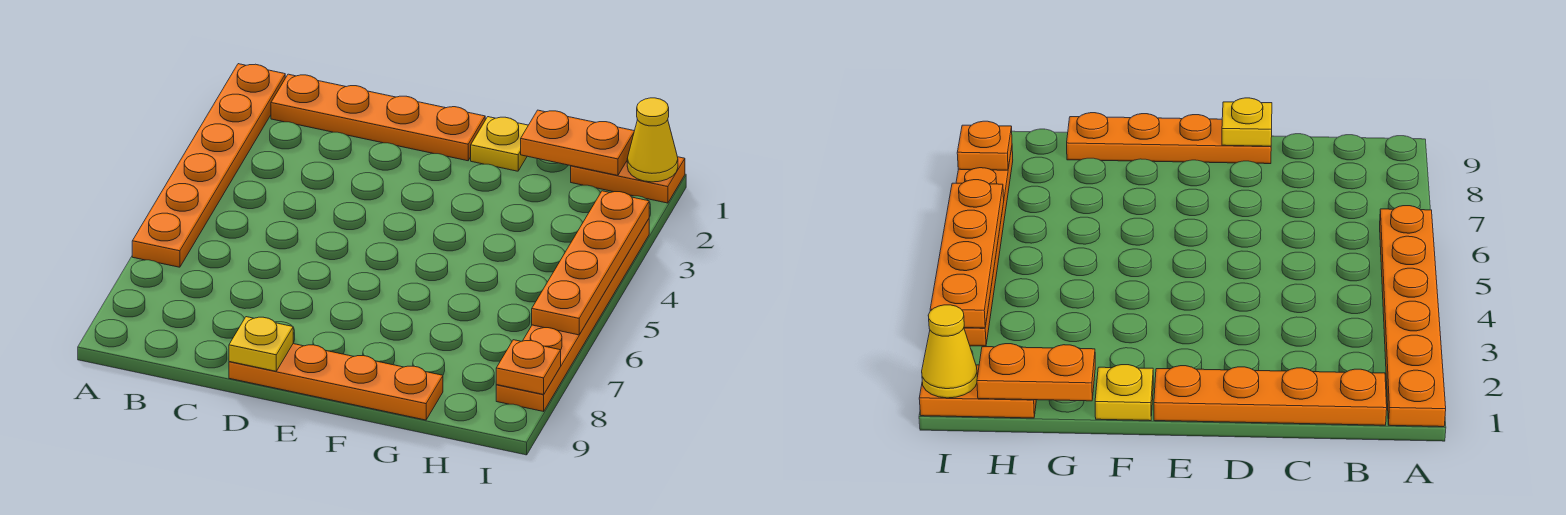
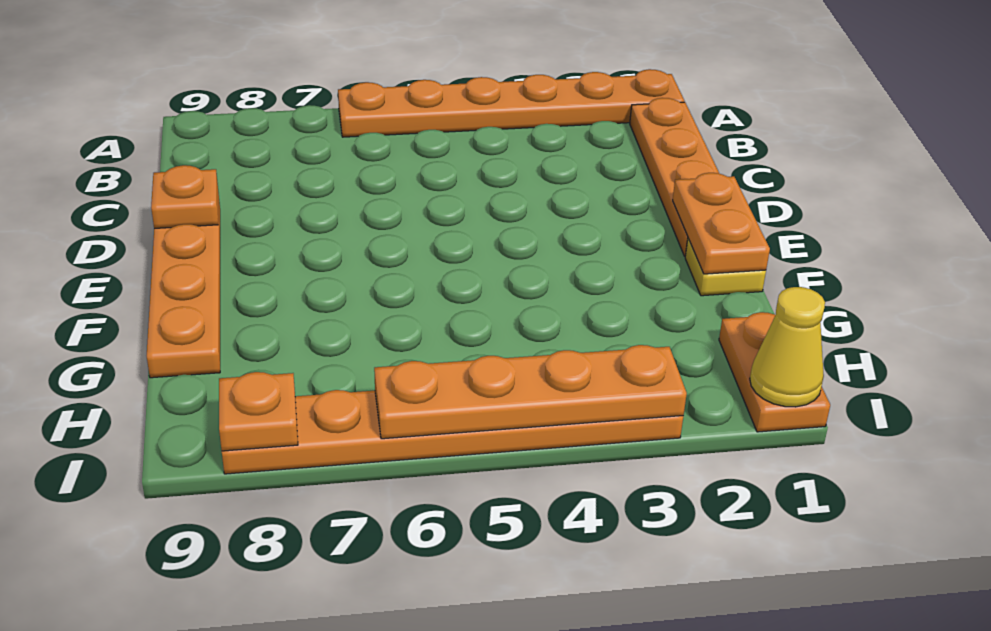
yellow 1x1 plate [229,317,293,371] -> orange 1x1 plate [151,165,218,229]
orange 1x2 plate [521,110,634,176] -> orange 1x2 plate moved to [673,173,770,274]

